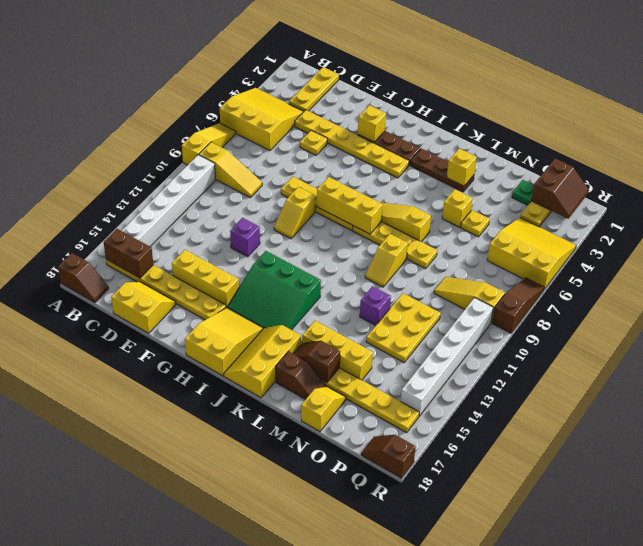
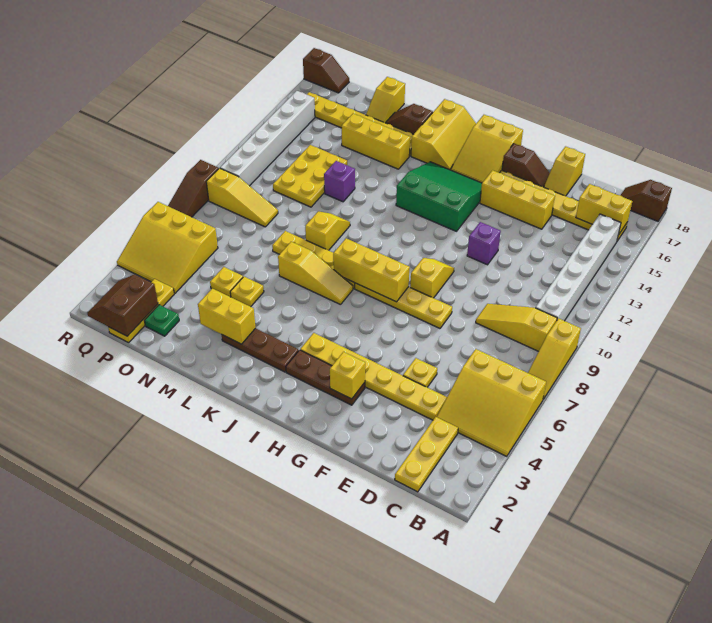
brown 1x2 brick [104,229,153,278] -> yellow 1x2 brick [576,184,632,235]
yellow 2x2 slope [111,282,176,333] -> yellow 1x2 slope [544,146,585,196]
yellow 1x1 brick [447,148,477,186] -> yellow 1x2 brick [198,288,256,344]
brown 1x2 slope [293,341,340,383] -> brown 1x2 slope moved to [502,144,550,187]
yellow 1x1 brick [442,189,472,227] -> yellow 1x1 plate [230,277,264,307]

